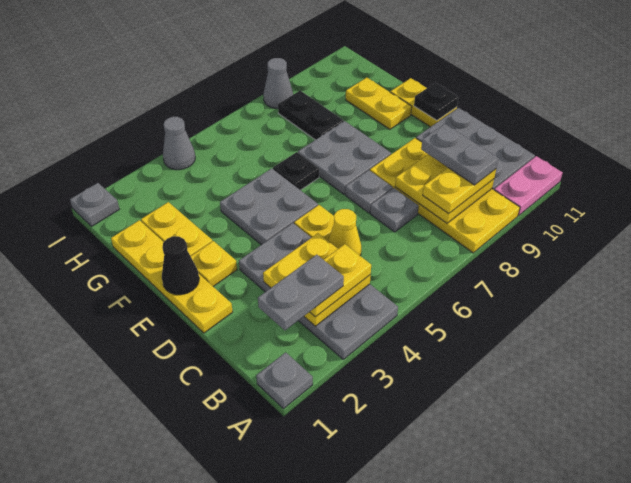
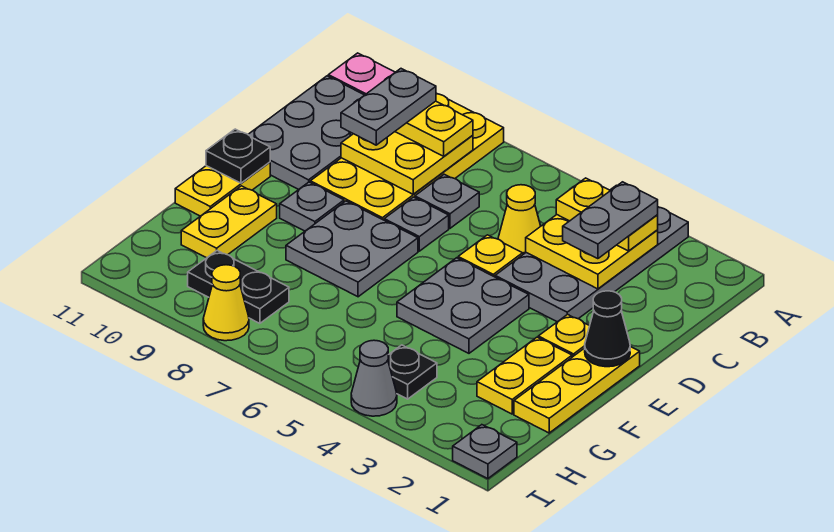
grey 1x1 plate [256,352,313,409] -> grey 1x1 plate moved to [280,182,344,231]
grey 1x2 plate [258,255,344,330] -> grey 1x2 plate turned to [563,182,658,259]
yellow 1x4 plate [111,220,233,333] -> yellow 1x3 plate [514,347,640,433]
black 1x1 plate [273,152,319,190] -> black 1x1 plate moved to [388,345,437,399]
black 1x2 plate [278,91,344,140] -> black 1x2 plate turned to [188,251,289,323]
grey 1x1 cone [263,58,293,108] -> yellow 1x1 cone [203,265,249,341]

